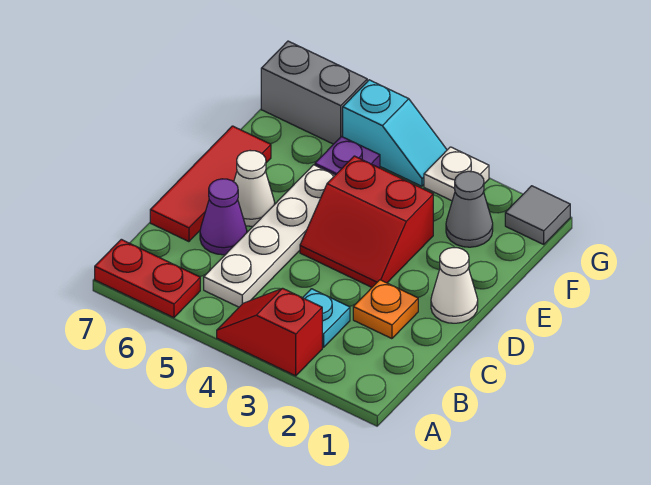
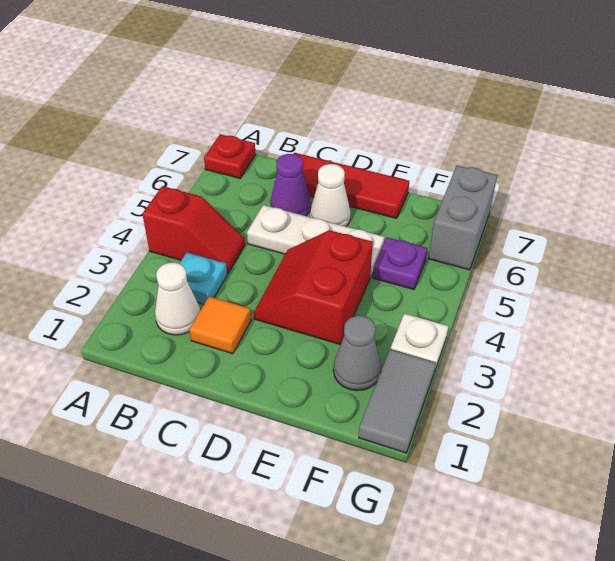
red 1x2 slope [217,288,322,376] -> red 1x2 slope turned to [142,186,245,274]
red 1x2 plate [95,239,200,318] -> red 1x1 plate [204,134,256,178]
white 1x4 plate [204,165,335,307] -> white 1x3 plate [247,205,384,278]
orange 1x1 plate [353,280,418,339] -> orange 1x1 tile [189,297,251,354]
white 1x1 cone [431,248,478,323] -> white 1x1 cone moved to [155,263,200,335]
grey 1x1 tile [505,186,570,244] -> grey 1x2 tile [359,349,436,453]
cyan 1x2 slope [343,80,447,186] -> none

